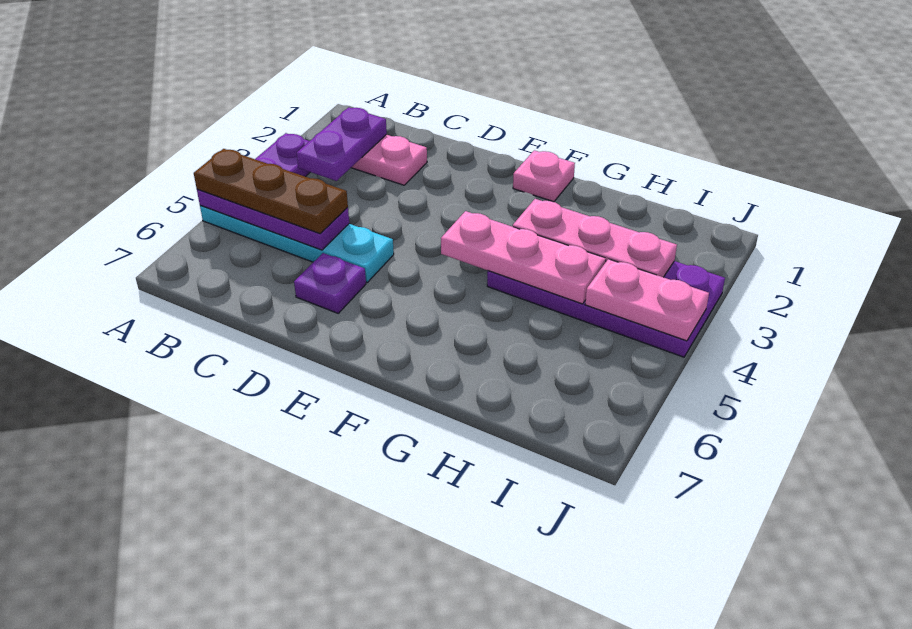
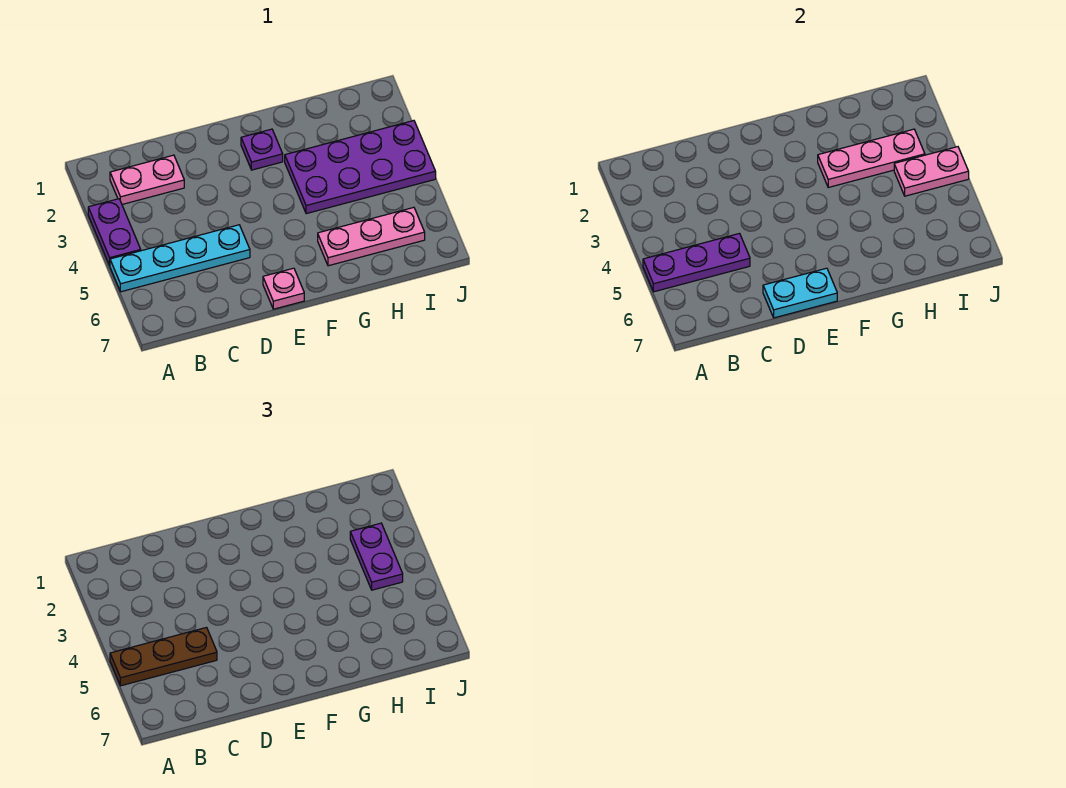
purple 1x2 plate [297,107,387,181] -> purple 1x2 plate moved to [350,523,403,590]
purple 1x1 plate [294,253,366,313] -> purple 1x1 plate moved to [241,129,283,170]
none -> cyan 1x2 plate [763,268,837,318]
pink 1x1 plate [513,150,575,202] -> pink 1x1 plate moved to [263,268,304,309]
pink 1x3 plate [441,211,606,304] -> pink 1x3 plate moved to [318,207,425,266]

